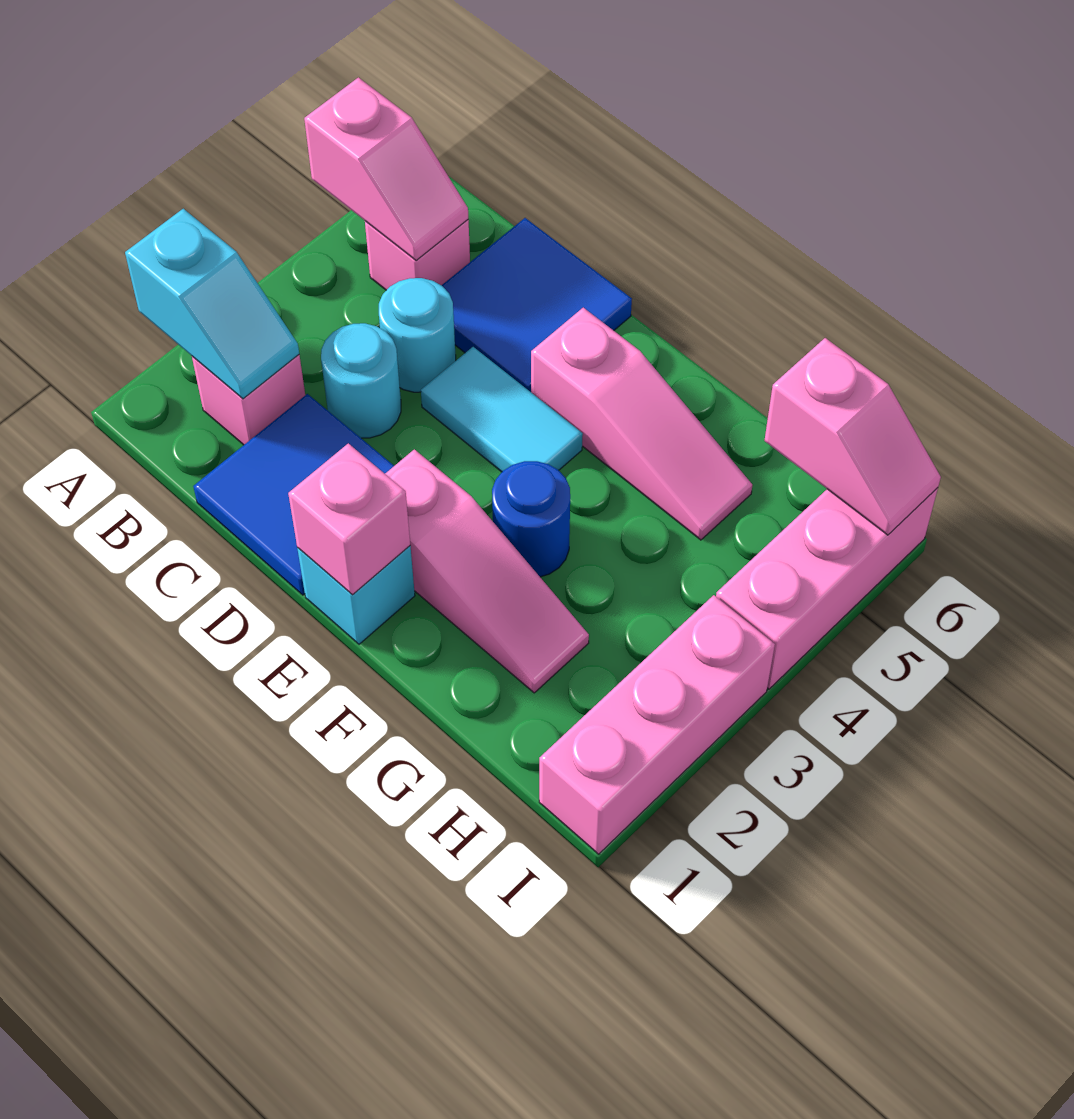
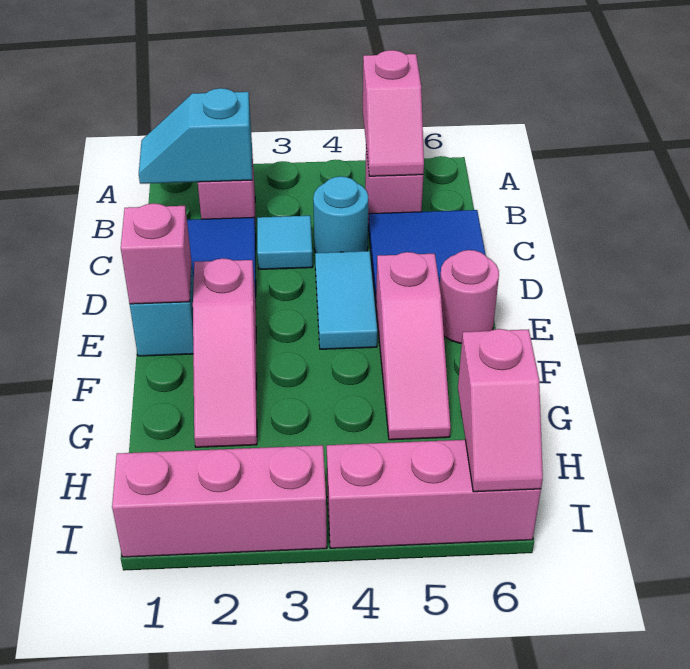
cyan 1x2 slope [125,209,299,399] -> cyan 1x2 slope turned to [139,88,252,184]
cyan 1x1 round brick [321,323,401,438] -> cyan 1x1 tile [257,216,313,269]
none -> pink 1x1 round brick [440,250,499,343]
blue 1x1 round brick [492,461,570,577] -> none

